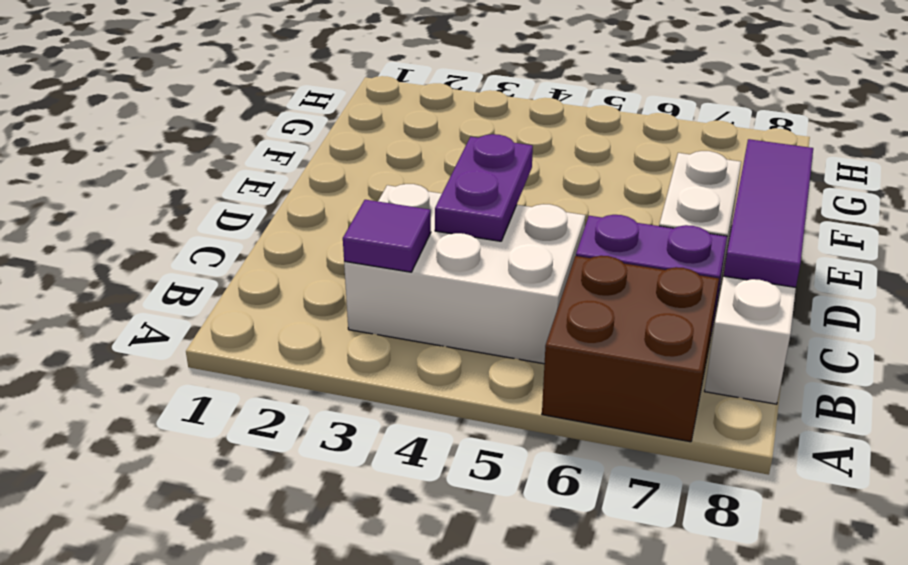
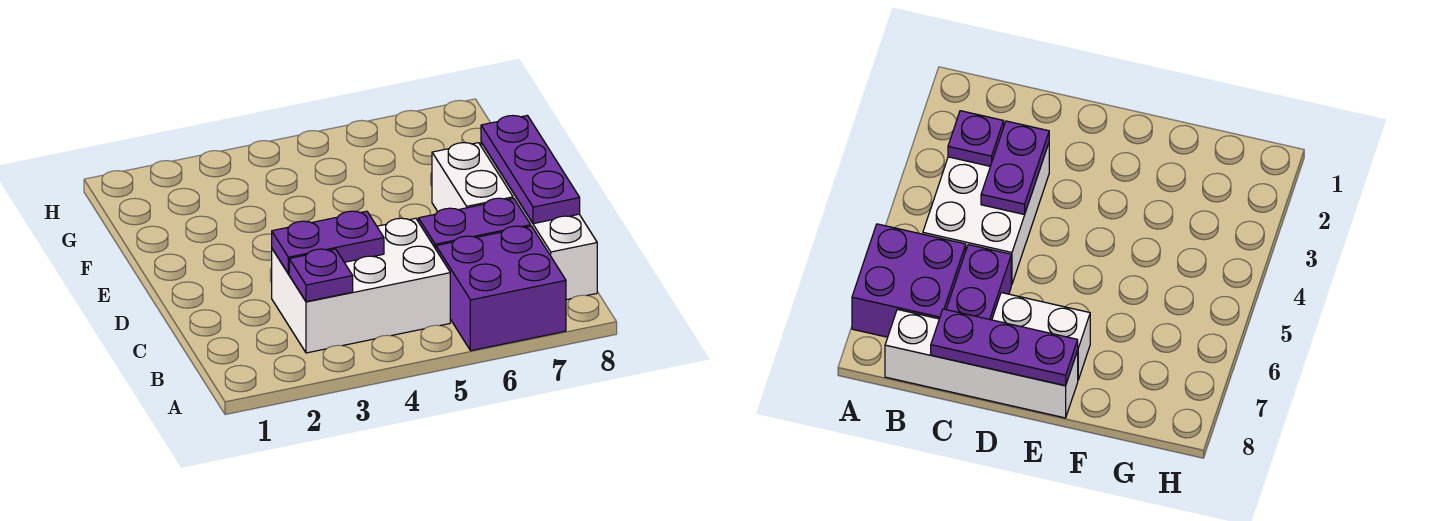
brown 2x2 brick [542,256,719,442] -> purple 2x2 brick [436,226,566,351]
purple 1x1 tile [343,200,431,272] -> purple 1x1 plate [289,249,353,302]
purple 1x2 plate [435,134,533,241] -> purple 1x2 plate turned to [272,211,384,274]
purple 1x3 tile [723,139,813,287] -> purple 1x3 plate [481,115,580,224]

